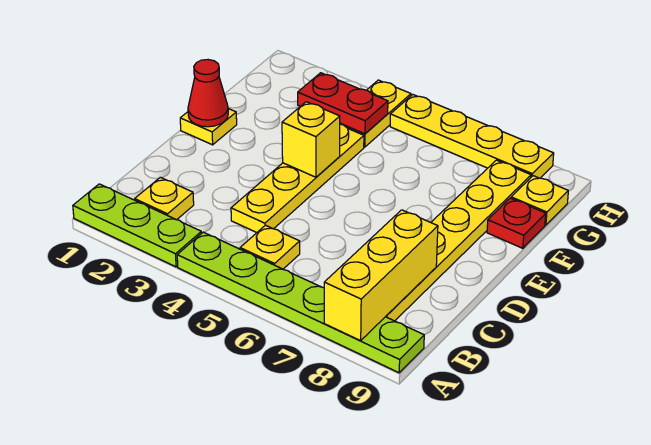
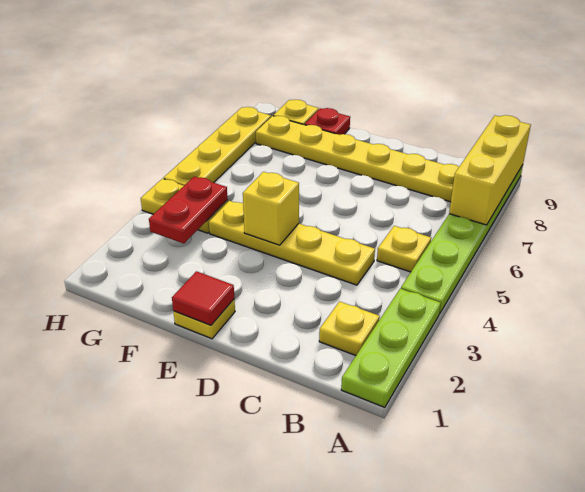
yellow 1x3 brick [324,210,438,341] -> yellow 1x3 brick turned to [449,115,531,225]
red 1x1 cone [188,60,228,127] -> red 1x1 tile [172,271,234,325]

